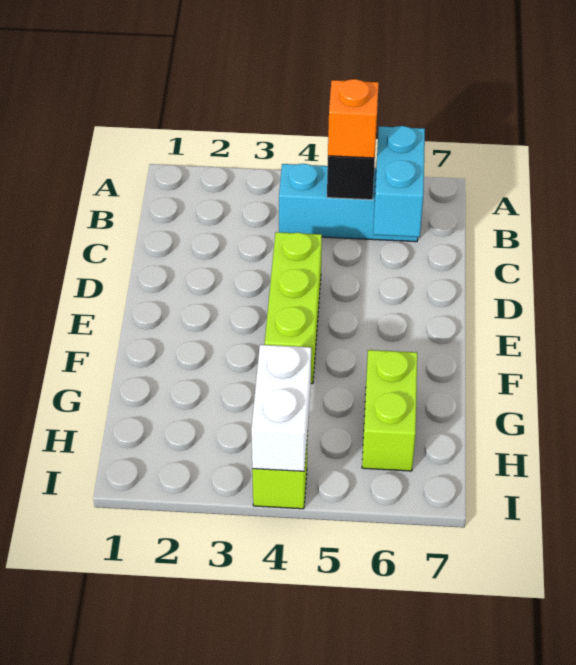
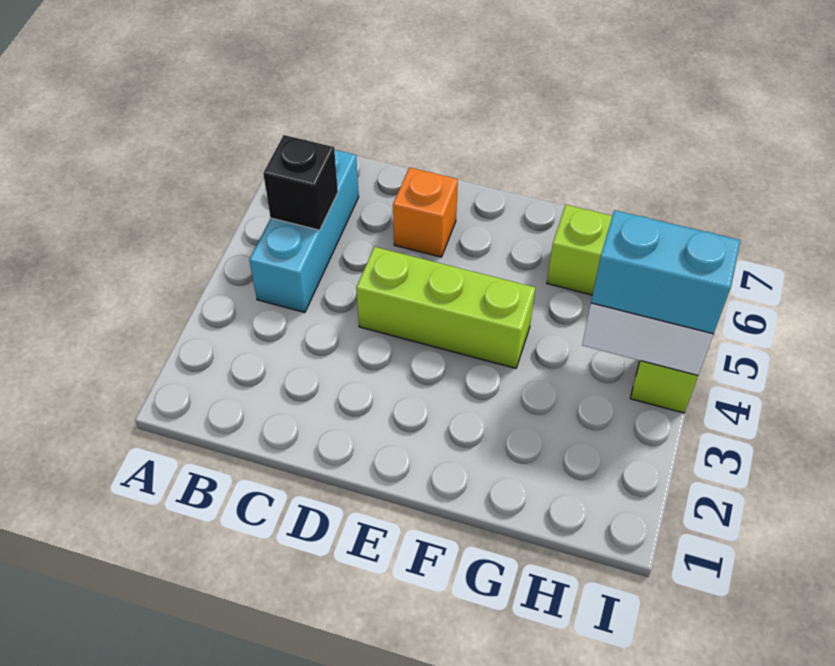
orange 1x1 brick [328,79,379,158] -> orange 1x1 brick moved to [393,168,458,257]
cyan 1x2 brick [373,126,425,237] -> cyan 1x2 brick moved to [591,210,740,334]

